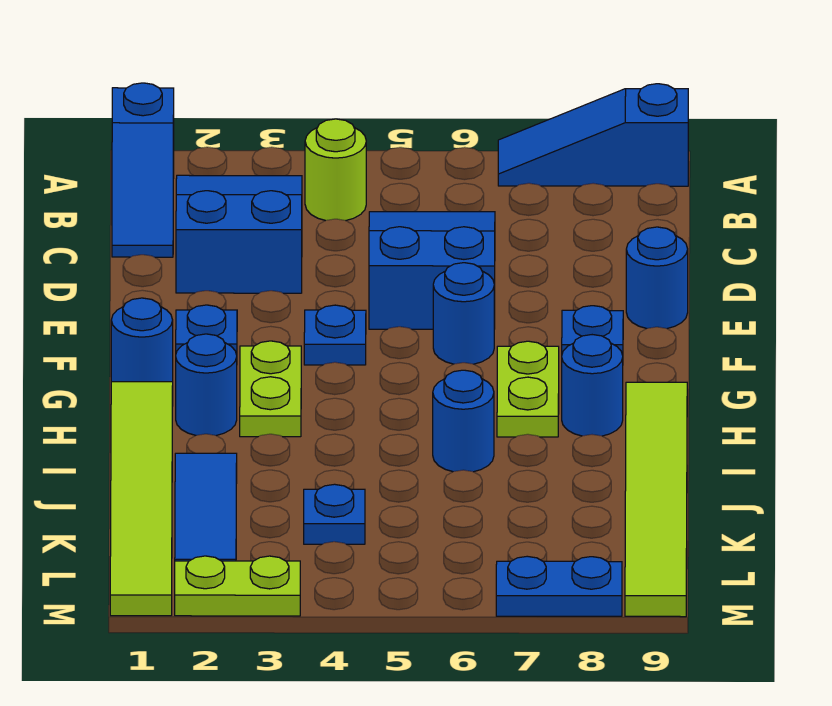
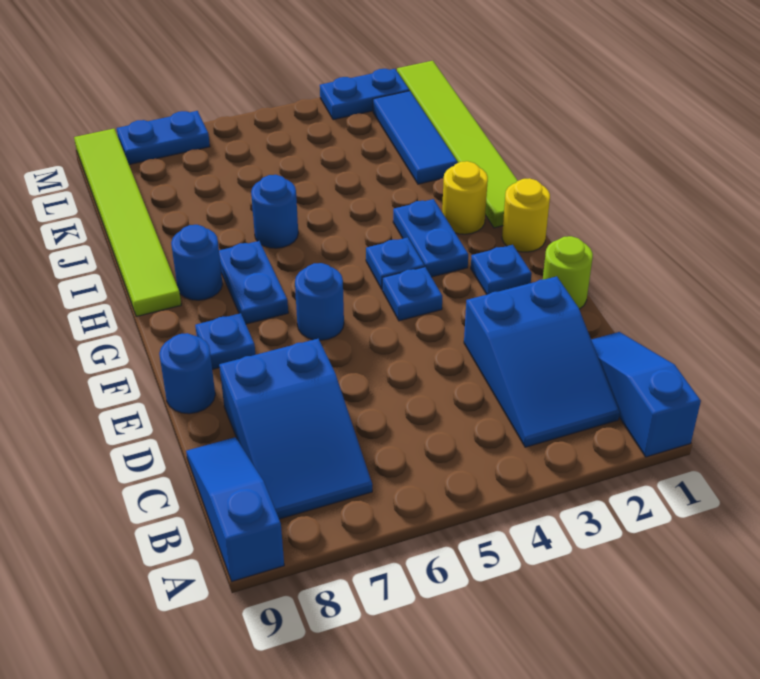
blue 1x3 slope [498,84,688,186] -> blue 1x3 slope turned to [186,437,284,581]
lime 1x1 round brick [305,119,366,221] -> lime 1x1 round brick moved to [543,236,593,309]
blue 2x3 slope [369,212,495,329] -> blue 2x3 slope moved to [219,339,372,519]
blue 1x1 round brick [111,298,173,382] -> yellow 1x1 round brick [502,178,550,252]
lime 1x2 plate [240,341,301,437] -> blue 1x2 plate [393,199,468,277]
lime 1x2 plate [497,341,559,437] -> blue 1x2 plate [219,241,288,324]
blue 1x1 round brick [176,334,237,436] -> yellow 1x1 round brick [442,161,488,234]
blue 1x1 plate [304,484,365,544] -> blue 1x1 plate moved to [366,237,424,289]
lime 1x2 plate [175,556,300,616] -> blue 1x2 plate [320,69,409,120]

